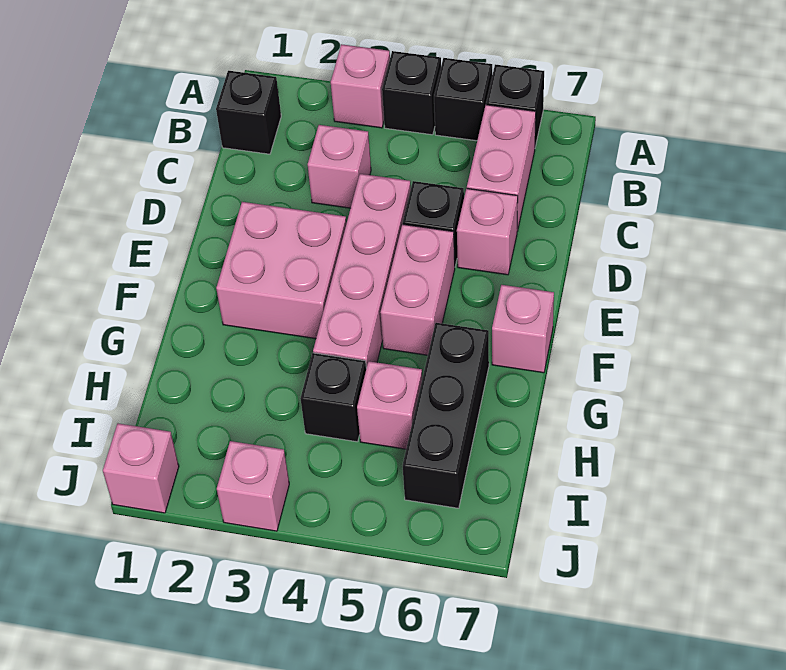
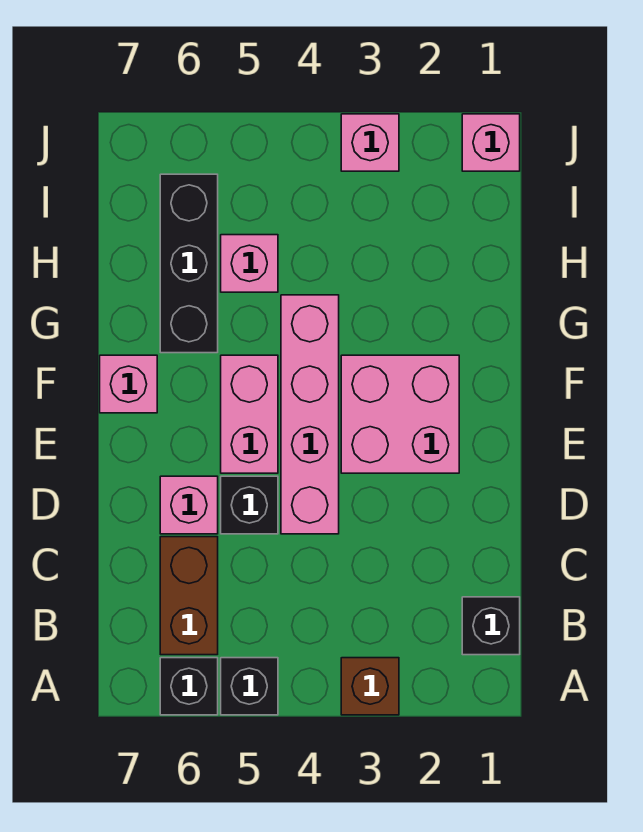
pink 1x1 brick [331,44,390,128] -> brown 1x1 brick [341,658,399,715]
black 1x1 brick [382,51,441,135] -> none
pink 1x2 brick [467,105,536,231] -> brown 1x2 brick [160,537,218,655]
pink 1x1 brick [308,125,371,208] -> none
black 1x1 brick [300,353,366,442] -> none

